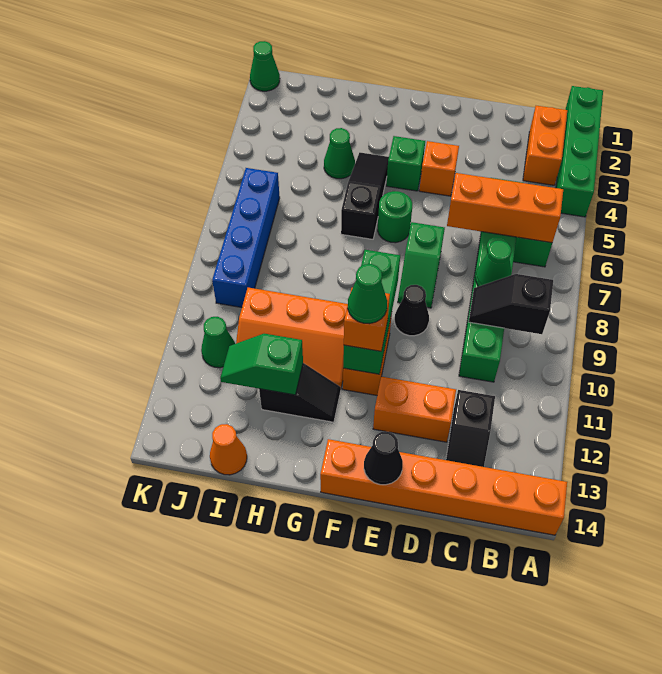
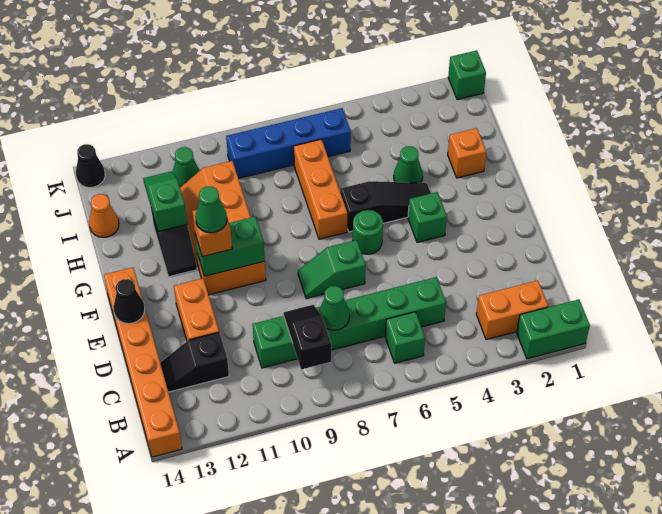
green 1x4 brick [556,86,603,217] -> green 1x2 brick [517,299,590,359]
orange 1x3 brick [447,173,563,243] -> orange 1x3 brick moved to [294,139,347,239]
orange 1x1 brick [419,141,459,196] -> orange 1x1 brick moved to [448,128,486,178]
black 1x1 cone [395,285,429,336] -> black 1x1 cone moved to [76,144,105,188]
green 1x3 brick [343,250,400,374] -> green 1x2 brick [195,217,265,276]
green 1x1 cone [250,41,280,91] -> green 1x1 brick [448,50,486,100]

